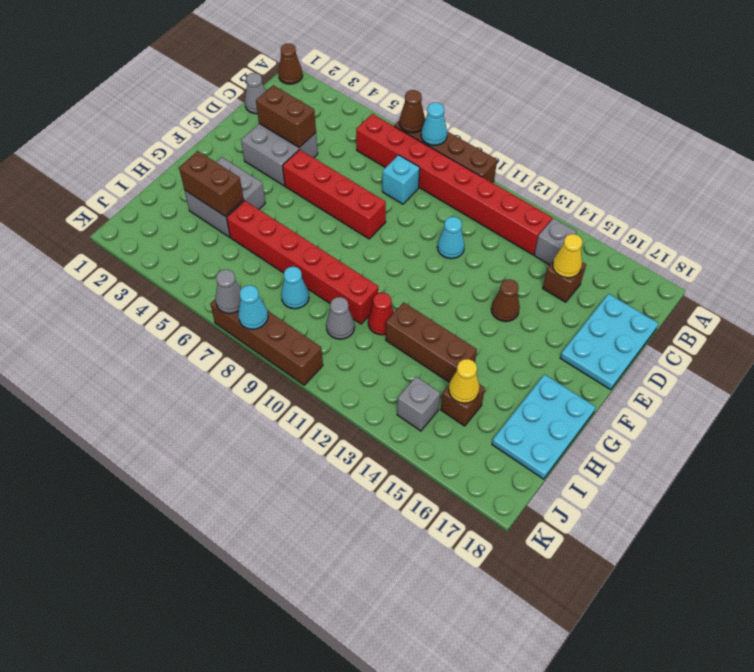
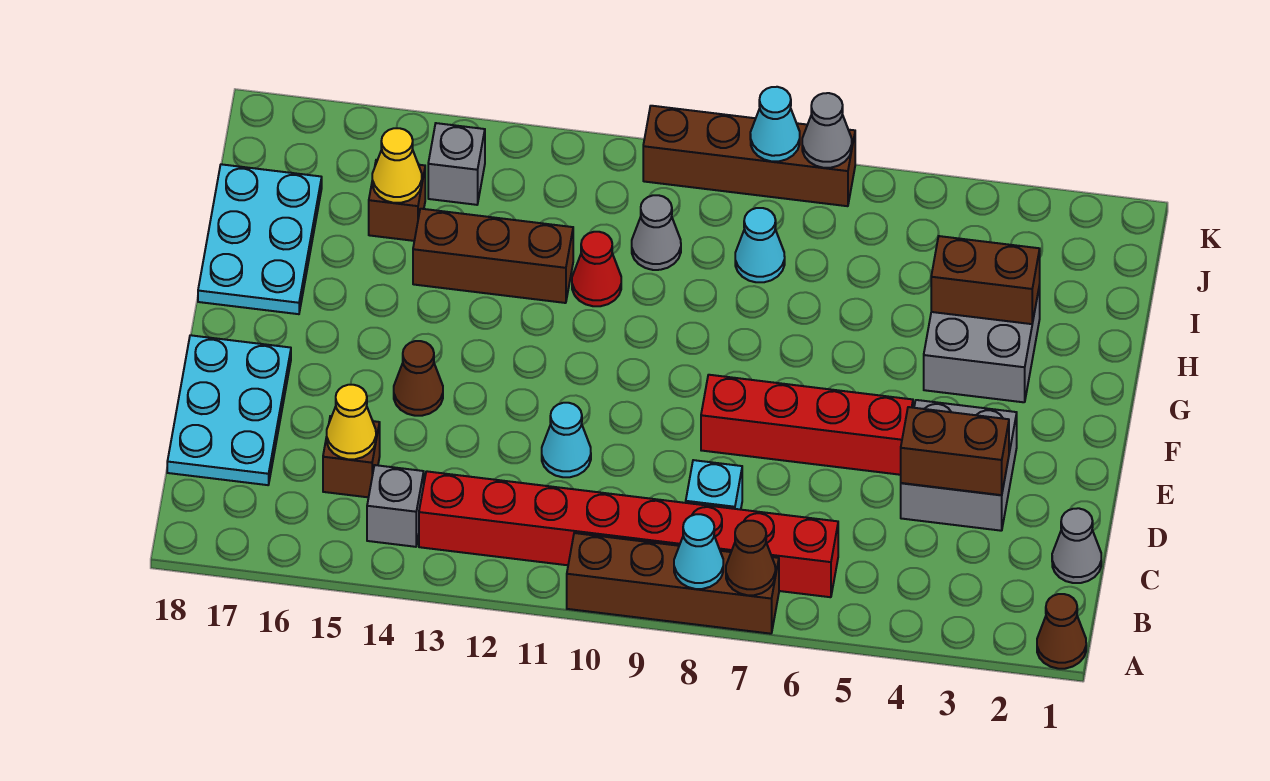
red 1x6 brick [227,201,378,324] -> none

